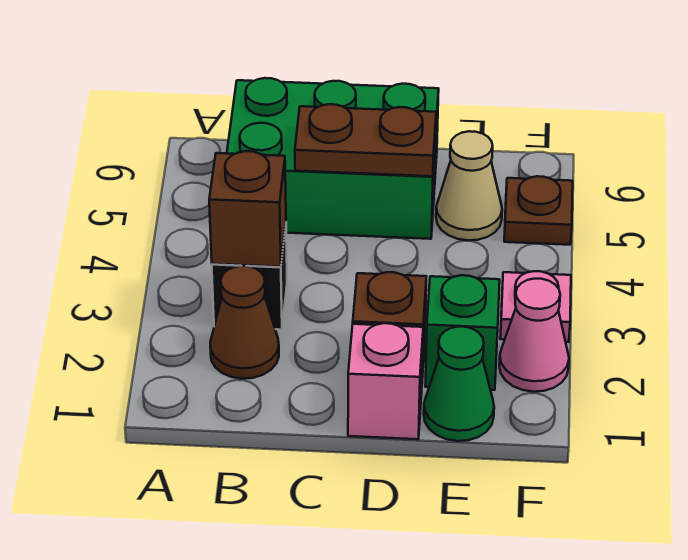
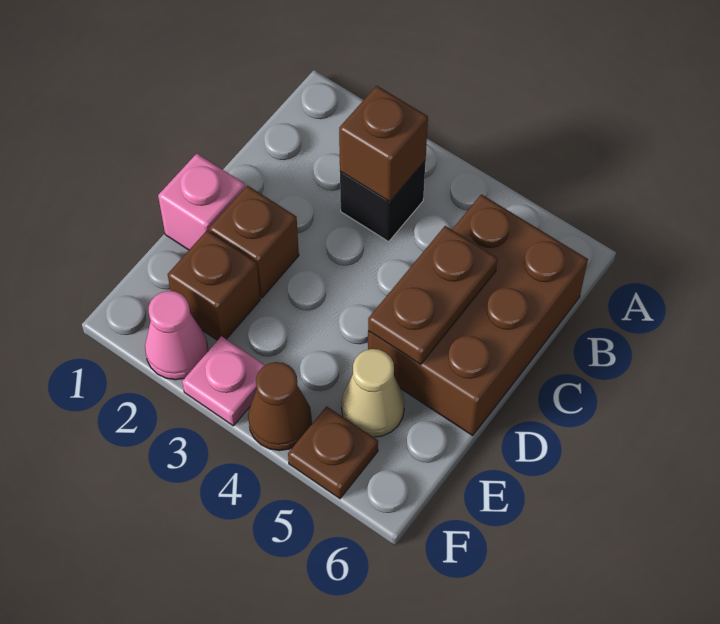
brown 1x1 cone [210,266,279,379] -> brown 1x1 cone moved to [248,362,312,451]
green 2x3 brick [227,78,439,239] -> brown 2x3 brick [368,194,588,436]
green 1x1 cone [424,327,494,441] -> none
green 1x1 brick [425,275,500,390] -> brown 1x1 brick [168,231,260,340]

